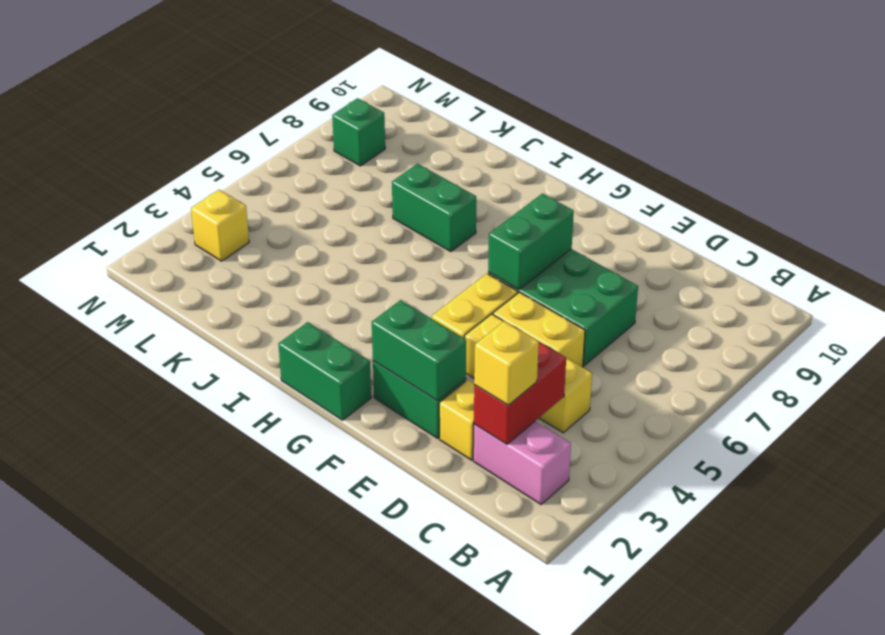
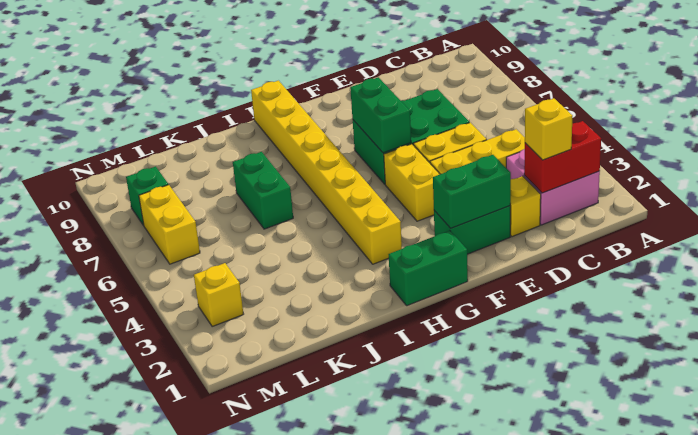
pink 1x2 brick [473,421,571,504] -> pink 2x2 brick [506,149,600,225]
red 1x2 brick [474,342,566,444] -> red 1x2 brick turned to [524,121,601,193]
none -> yellow 1x8 brick [251,81,402,264]
green 1x2 brick [392,164,476,252] -> green 1x2 brick turned to [233,152,293,229]
none -> yellow 1x2 brick [139,185,200,264]

